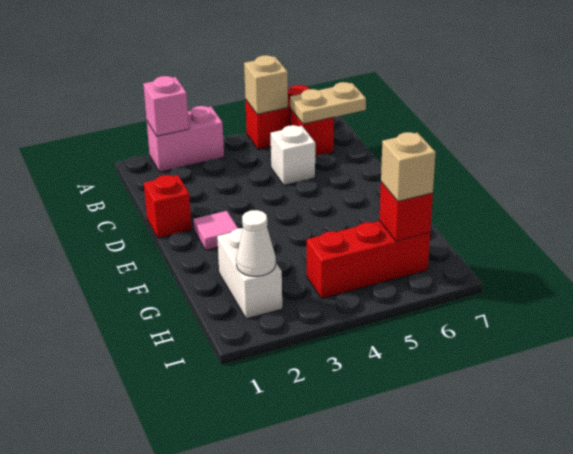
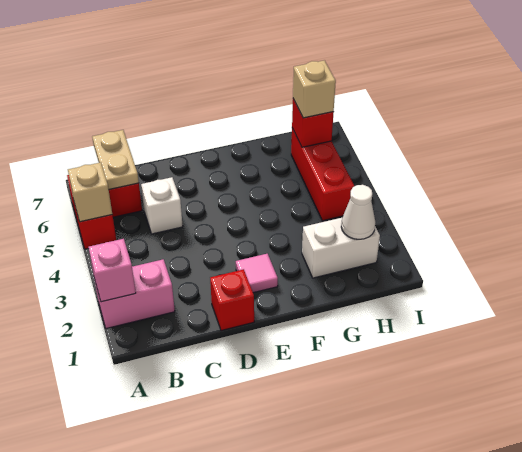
pink 1x2 brick [147,106,224,172] -> pink 1x2 brick turned to [94,259,175,329]

